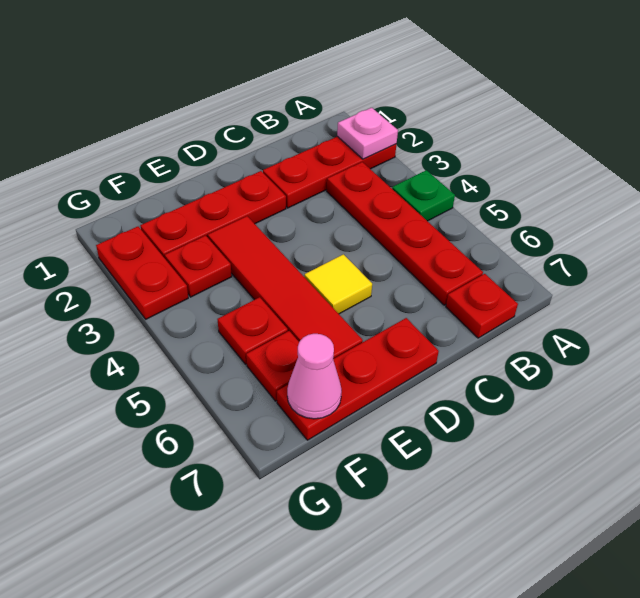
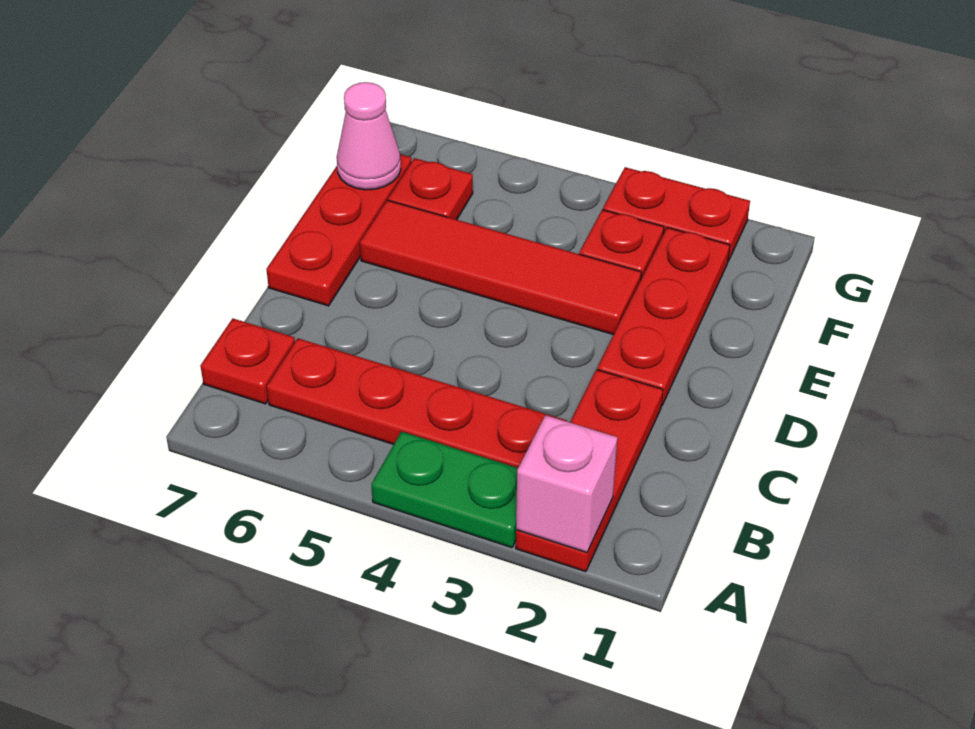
pink 1x1 plate [337,108,398,159] -> pink 1x1 brick [516,415,617,553]
green 1x1 plate [392,170,455,221] -> green 1x2 plate [371,432,518,548]
yellow 1x1 tile [304,254,372,314] -> none
red 1x1 plate [217,297,288,364] -> none

